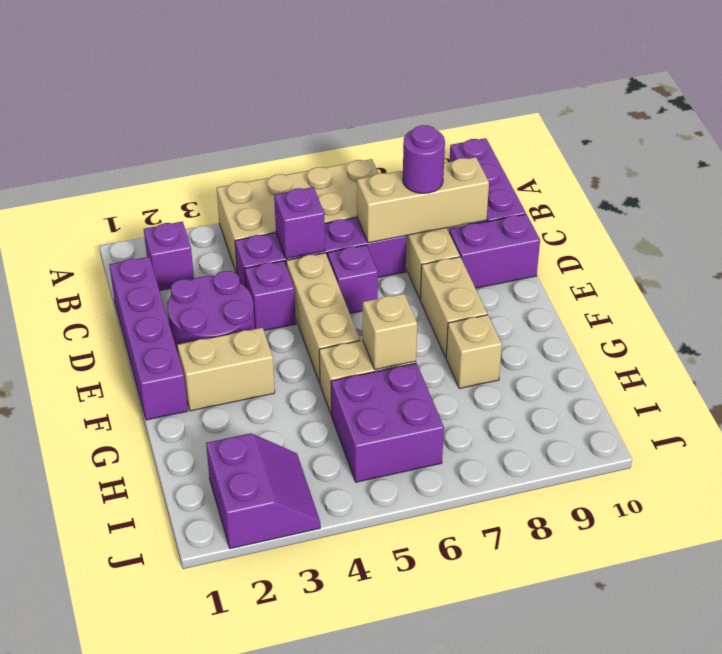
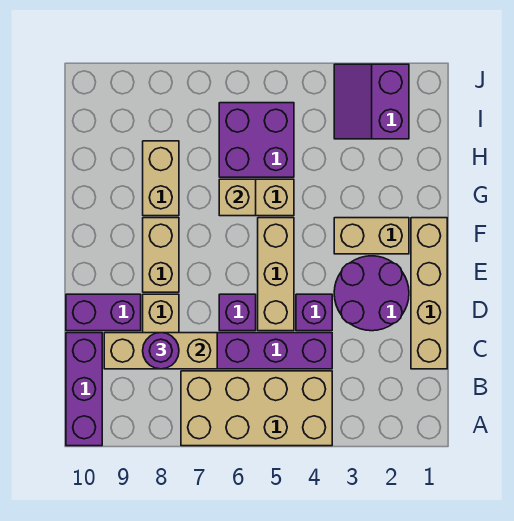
purple 1x1 brick [144,222,194,291] -> none
purple 1x4 brick [109,257,188,420] -> tan 1x4 brick [411,218,447,369]
purple 1x1 brick [274,187,325,258] -> none
tan 1x1 brick [446,315,502,389] -> tan 1x2 brick [143,141,179,216]

